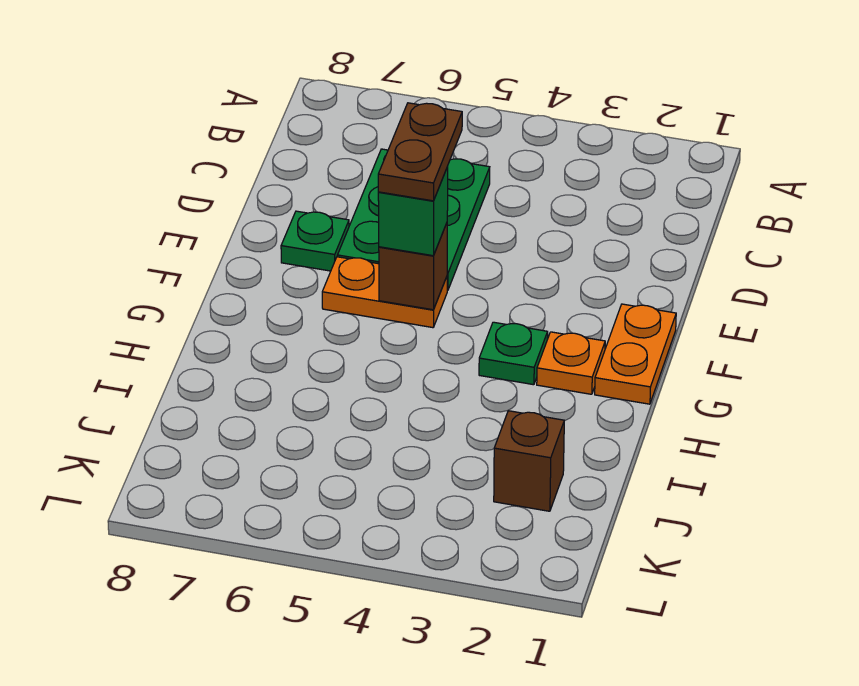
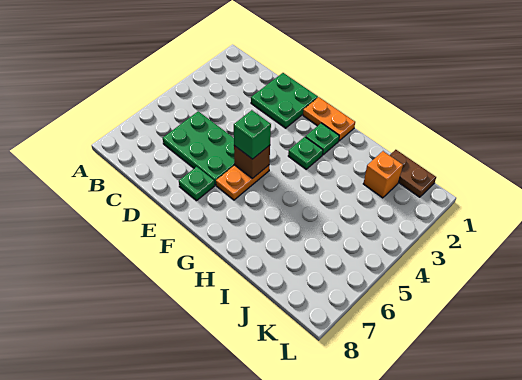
none -> green 2x2 plate [251,73,318,128]
brown 1x2 plate [378,103,462,201] -> brown 1x2 plate moved to [390,150,436,197]
orange 1x1 plate [537,332,605,394] -> green 1x1 plate [306,123,339,155]
brown 1x1 brick [494,411,564,511] -> orange 1x1 brick [363,151,403,198]

